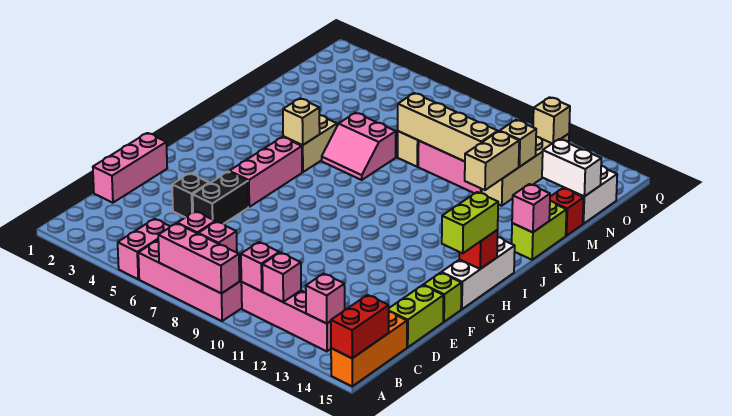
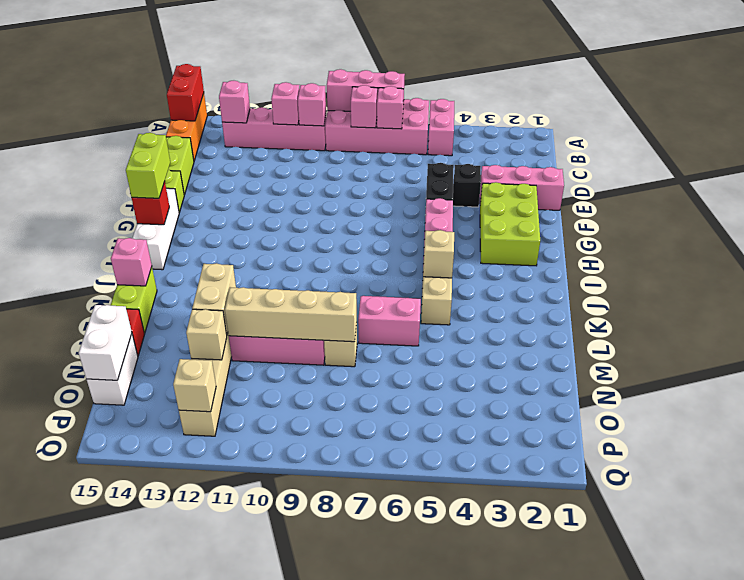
pink 1x3 brick [93,133,167,203] -> pink 1x3 brick turned to [480,165,564,210]
none -> lime 2x3 brick [480,182,540,266]
white 1x2 brick [542,139,601,197] -> white 1x2 brick turned to [79,305,132,380]

